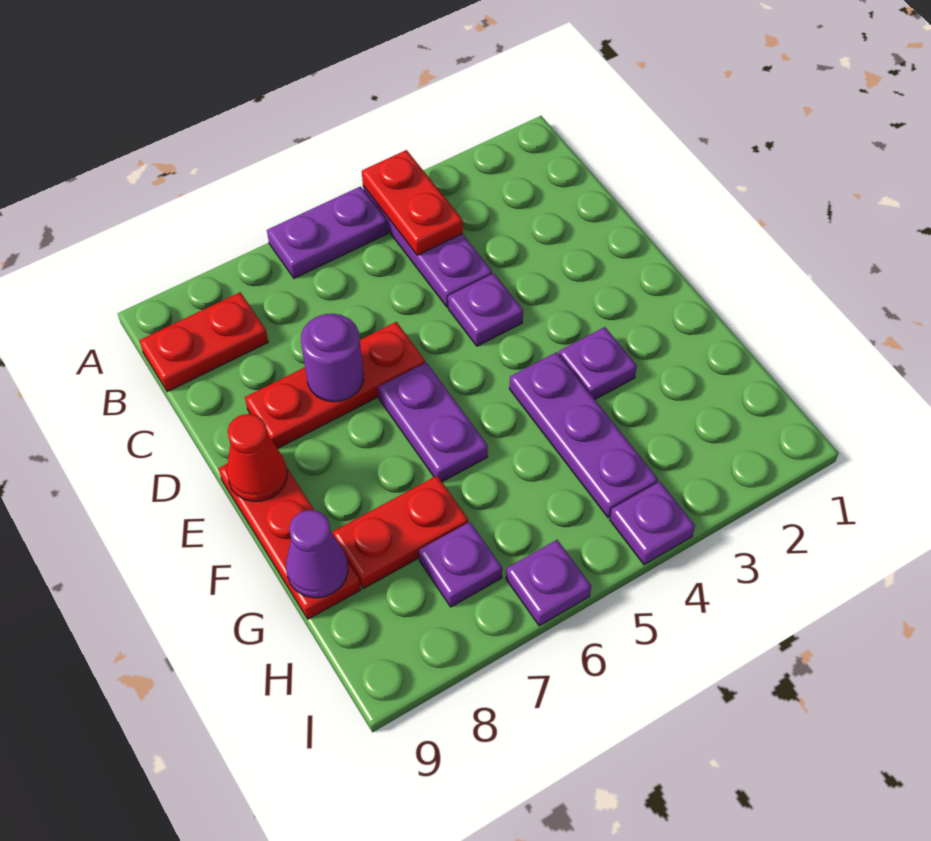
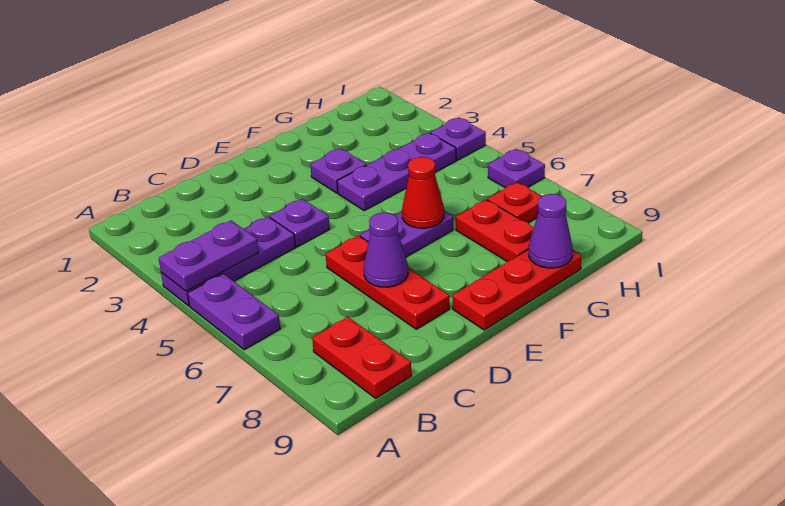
red 1x2 plate [362,150,463,255] -> purple 1x2 plate [159,221,259,291]
purple 1x1 round brick [301,314,364,402] -> purple 1x1 cone [364,213,408,287]
red 1x1 cone [227,414,287,502] -> red 1x1 cone moved to [402,157,444,228]
purple 1x1 plate [419,522,502,607] -> red 1x1 plate [487,182,542,223]

